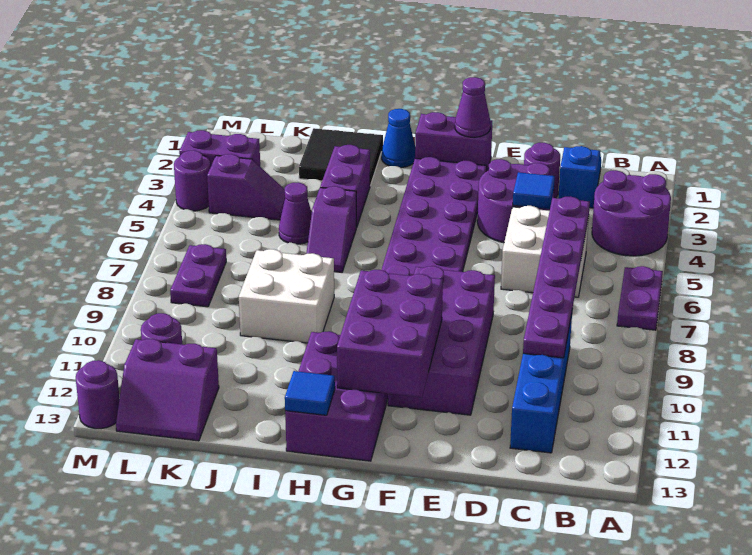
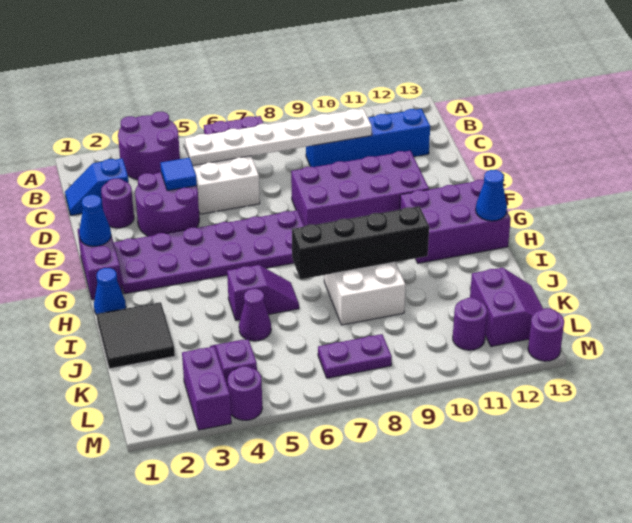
purple 1x6 plate [523,196,590,358] -> white 1x6 plate [185,109,372,165]
purple 1x1 cone [455,77,490,137] -> blue 1x1 cone [79,195,111,246]
purple 2x3 brick [337,270,443,397] -> none
blue 1x1 tile [285,371,335,415] -> blue 1x1 cone [476,170,507,221]
purple 1x2 brick [320,145,370,228] -> none
none -> black 1x4 brick [292,206,429,279]

